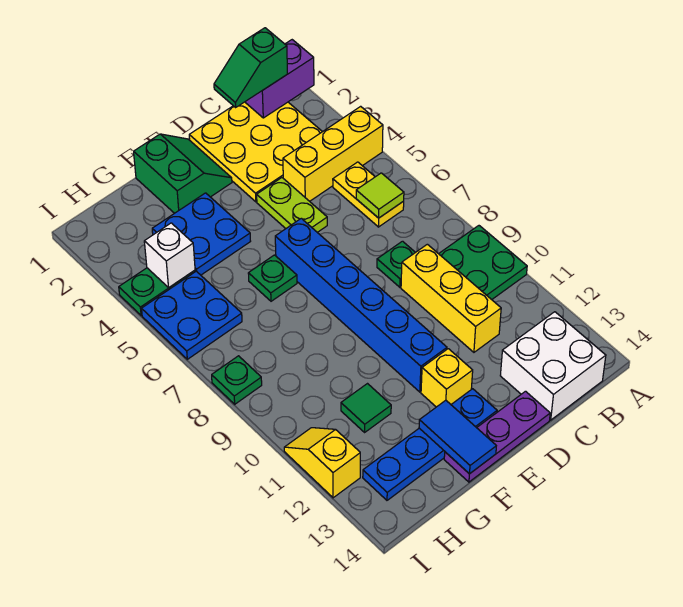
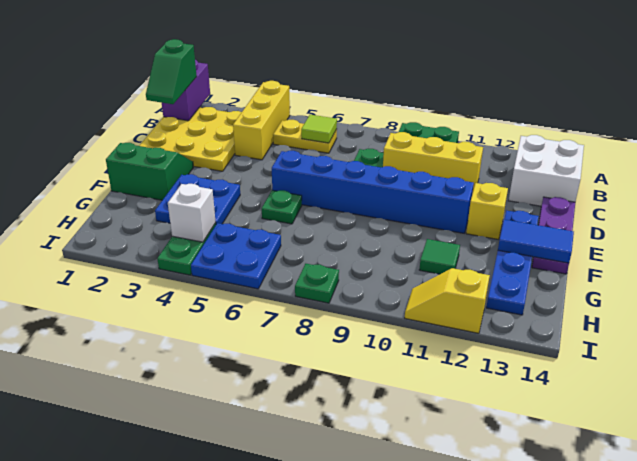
lime 1x2 plate [257,178,327,232] -> none

